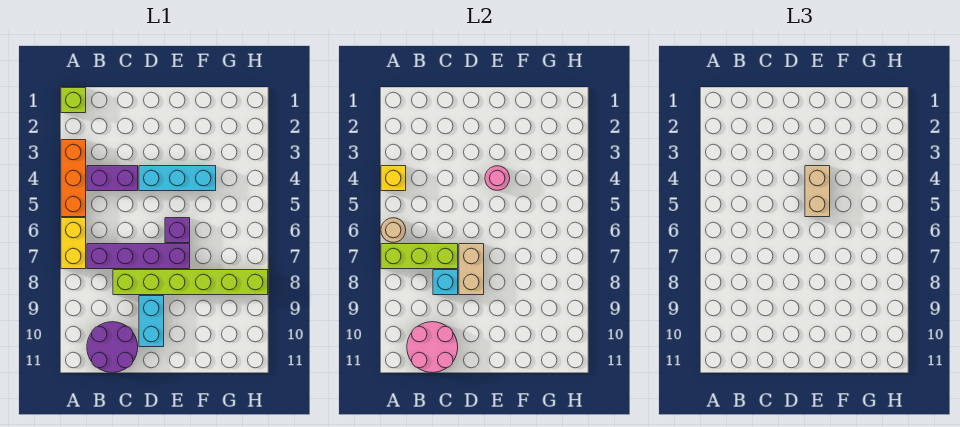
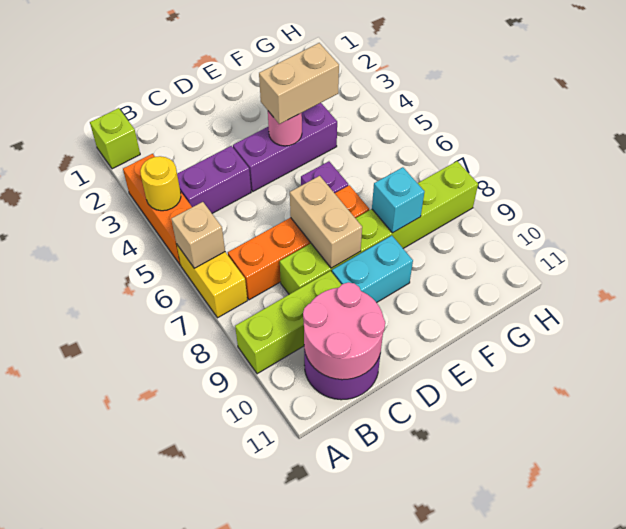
yellow 1x1 brick [381,166,406,191] -> yellow 1x1 round brick [140,156,181,211]
tan 1x1 round brick [381,218,406,242] -> tan 1x1 brick [171,202,225,268]
lime 1x3 brick [381,244,458,269] -> lime 1x3 brick moved to [235,271,341,374]
purple 1x4 brick [87,244,190,269] -> orange 1x4 brick [228,185,369,300]
cyan 1x1 brick [433,270,458,295] -> cyan 1x1 brick moved to [372,167,424,233]
cyan 1x3 brick [139,166,216,191] -> purple 1x3 brick [233,103,337,191]
cyan 1x2 brick [139,296,164,347] -> cyan 1x2 brick turned to [332,236,413,303]
tan 1x2 brick [805,166,830,217] -> tan 1x2 brick turned to [259,43,339,124]

